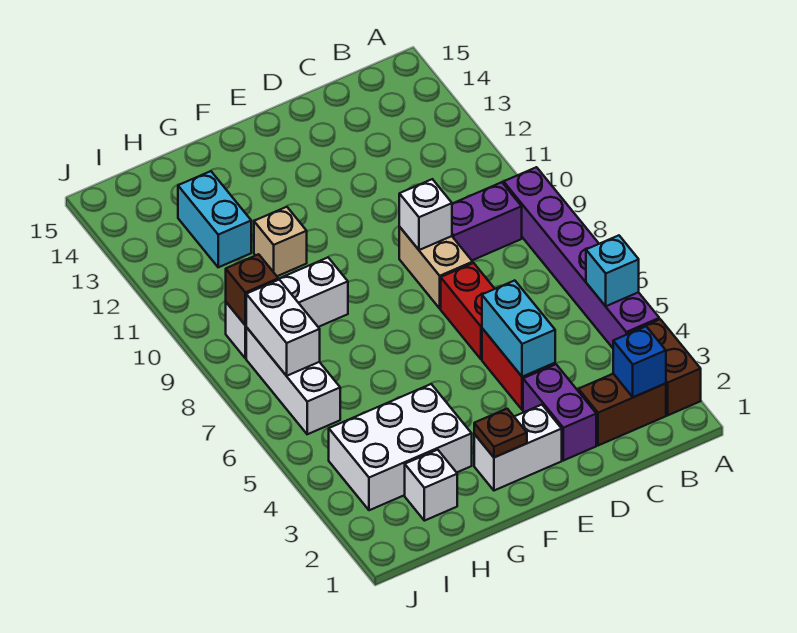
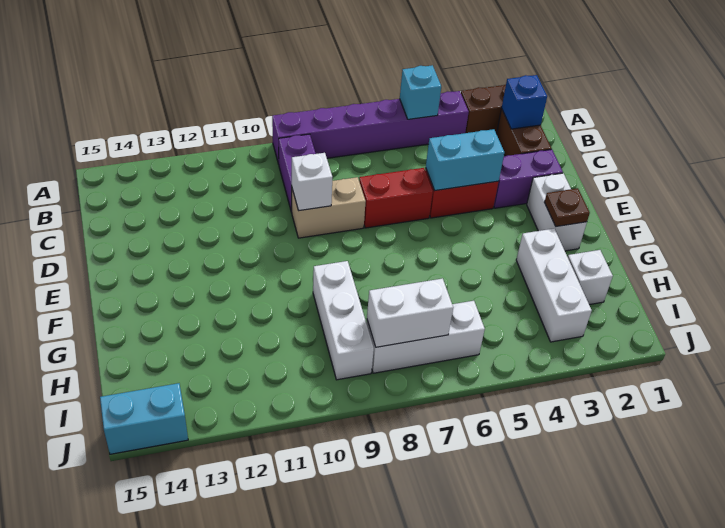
white 2x3 brick [329,384,472,510] -> white 1x3 brick [516,229,592,342]
tan 1x1 brick [254,207,307,276] -> none
cyan 1x2 brick [178,171,251,267] -> cyan 1x2 brick moved to [100,383,188,454]
brown 1x1 brick [226,254,278,325] -> none

